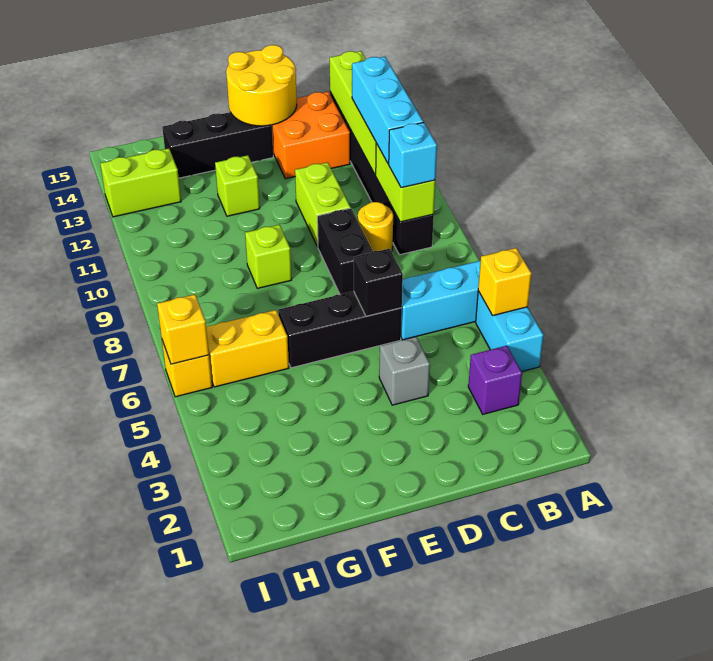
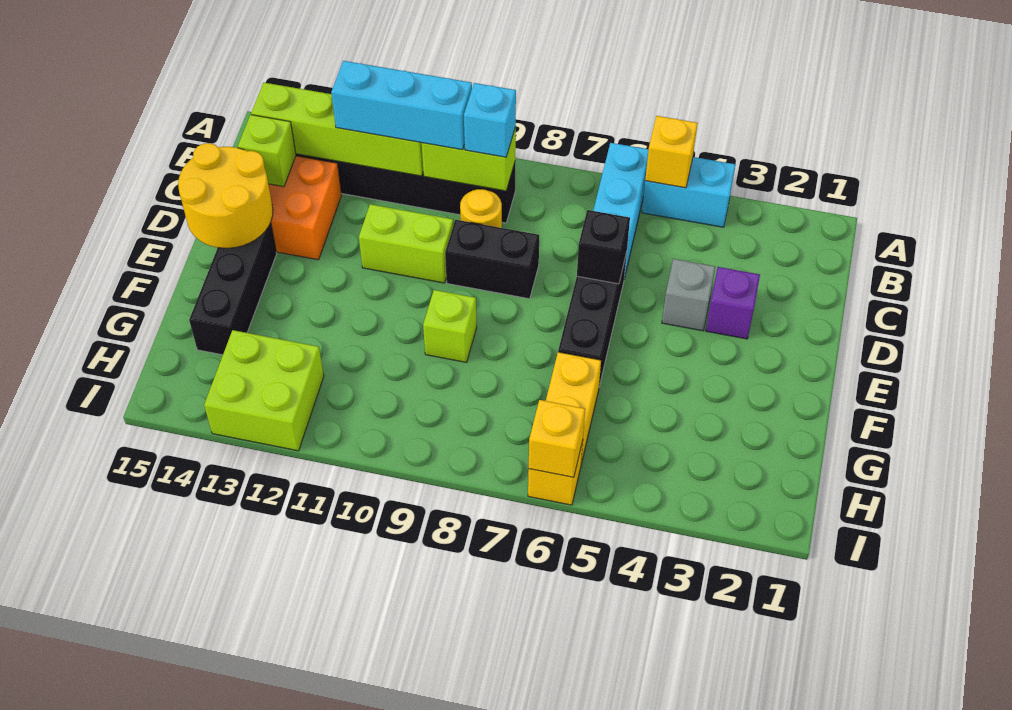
purple 1x1 brick [468,346,522,414] -> purple 1x1 brick moved to [706,267,760,339]
lime 1x1 brick [215,155,260,216] -> lime 1x1 brick moved to [238,115,296,187]
lime 1x2 brick [100,148,181,217] -> lime 2x2 brick [204,330,324,451]

